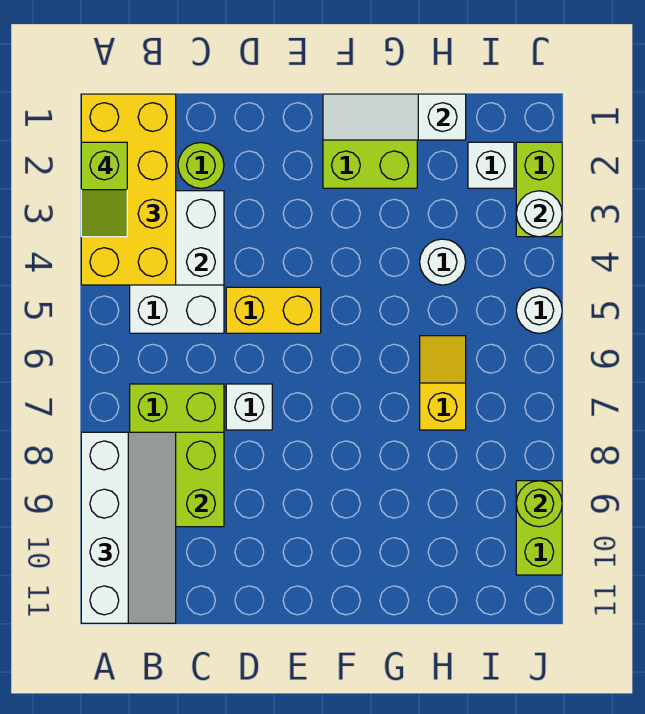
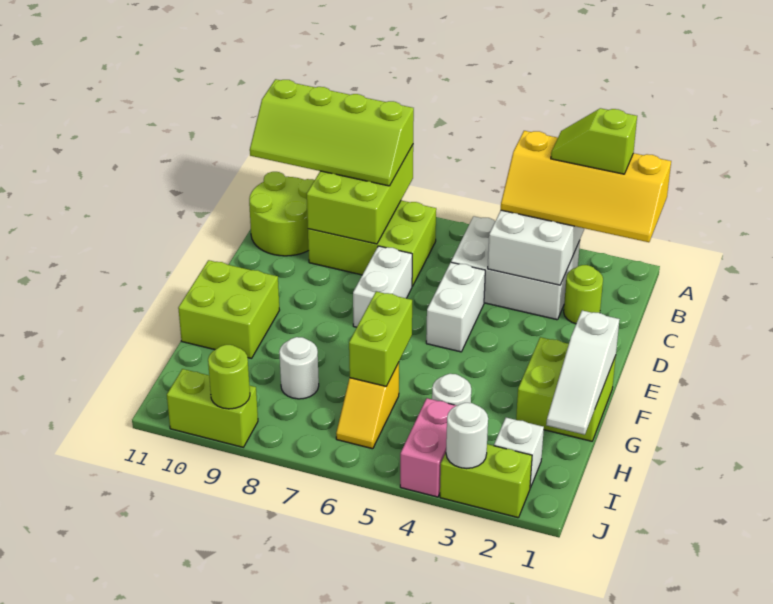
yellow 2x4 brick [81,94,176,285] -> yellow 2x4 slope [501,131,671,242]
white 2x4 slope [81,432,176,623] -> lime 2x4 slope [250,79,414,186]
none -> lime 2x2 round brick [249,172,315,256]
yellow 1x2 brick [226,287,321,333] -> white 1x2 brick [426,262,485,352]
white 1x1 brick [226,384,272,430] -> white 1x2 brick [353,246,412,327]
white 1x3 slope [323,94,466,140] -> white 1x3 slope turned to [546,310,620,435]
none -> lime 2x2 brick [178,260,279,358]
none -> lime 1x2 brick [349,292,412,386]
yellow 1x2 slope [420,336,466,430] -> yellow 1x2 slope turned to [336,362,399,449]
none -> pink 1x2 brick [400,398,457,497]
white 1x1 round brick [516,287,562,333] -> white 1x1 round brick moved to [279,337,319,399]

